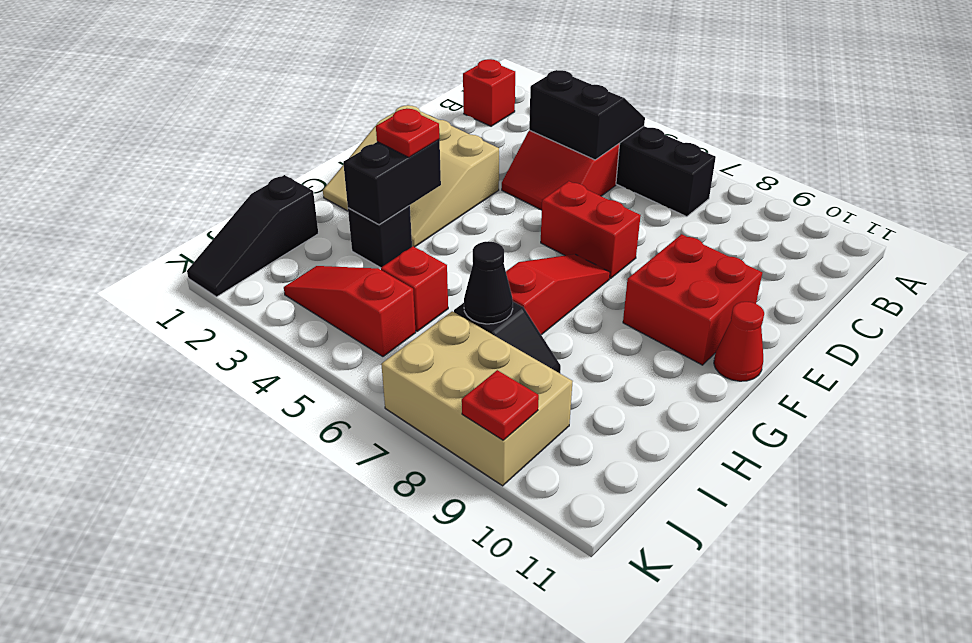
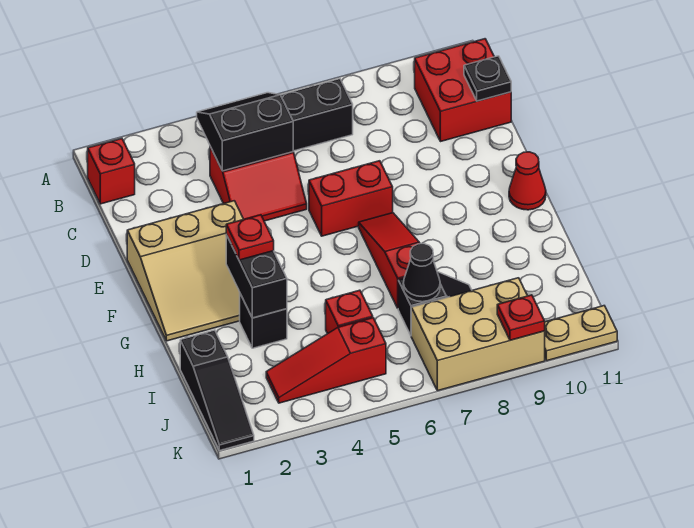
none -> black 1x1 plate [464,56,511,101]
red 2x2 brick [623,234,762,365] -> red 2x2 brick moved to [415,39,511,141]
none -> tan 1x2 plate [545,306,617,361]

